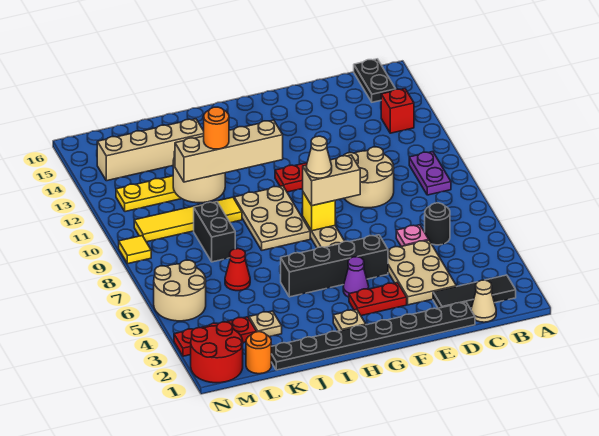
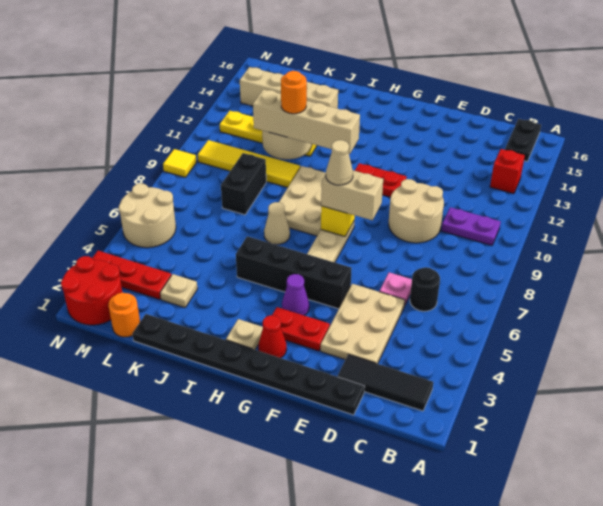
purple 1x2 plate [409,152,451,195] -> purple 1x2 plate turned to [441,207,501,246]
tan 1x1 cone [471,280,496,322] -> tan 1x1 cone moved to [264,202,290,244]
red 1x1 cone [225,249,250,291] -> red 1x1 cone moved to [258,315,287,358]

